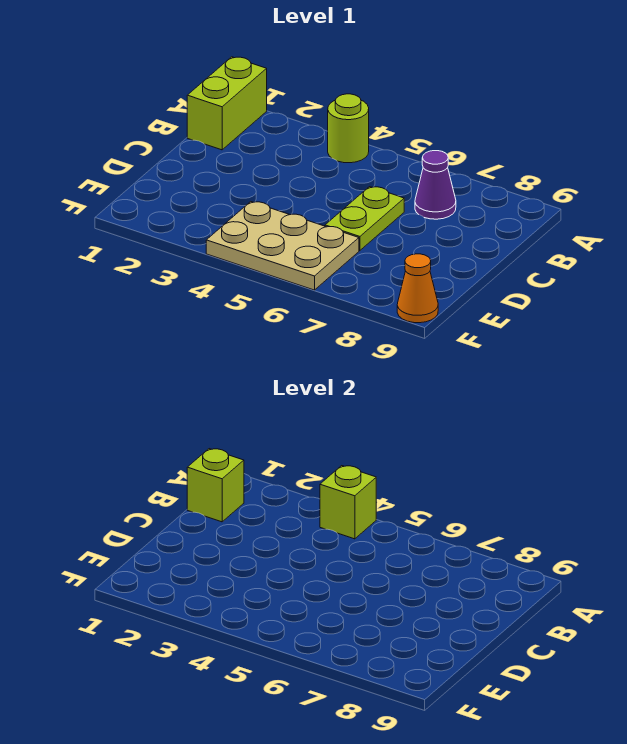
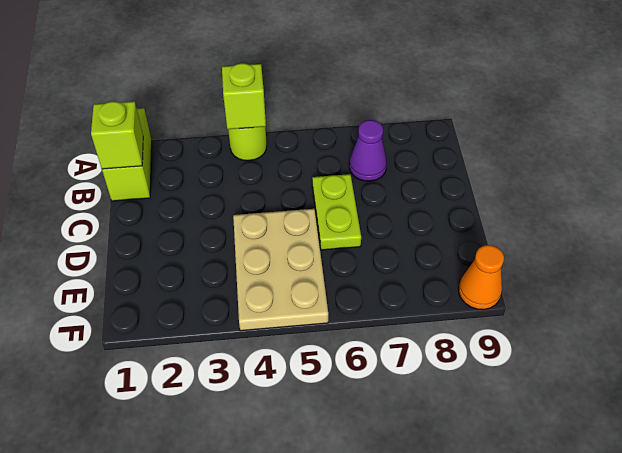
tan 2x3 plate [206,202,359,290] -> tan 2x3 plate turned to [233,209,328,331]

